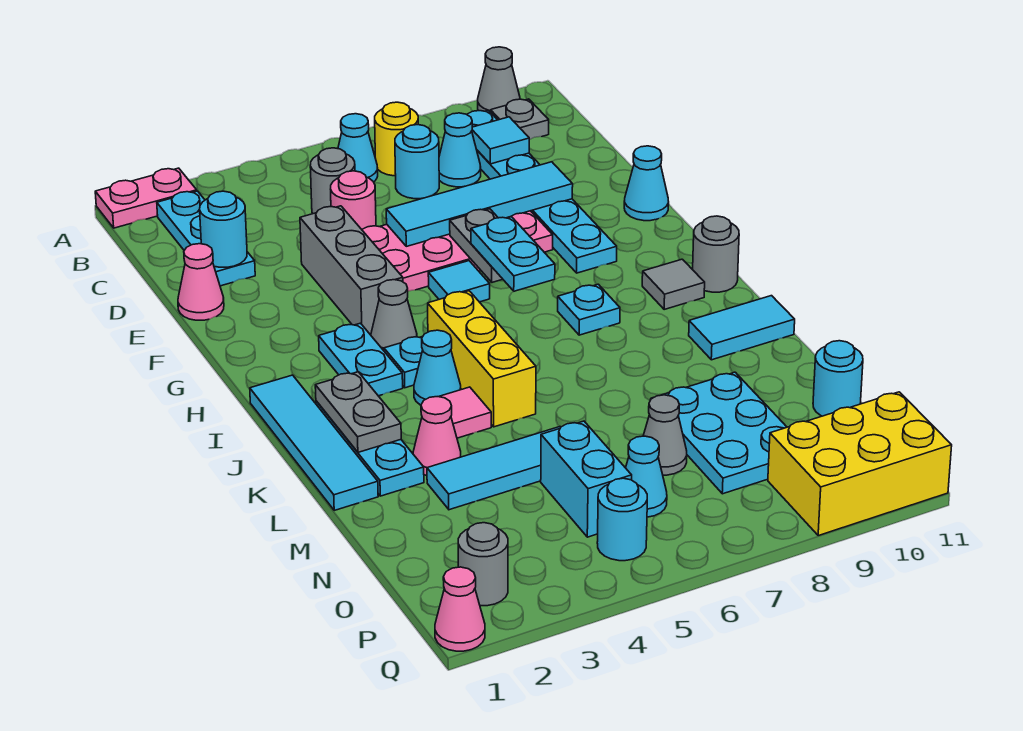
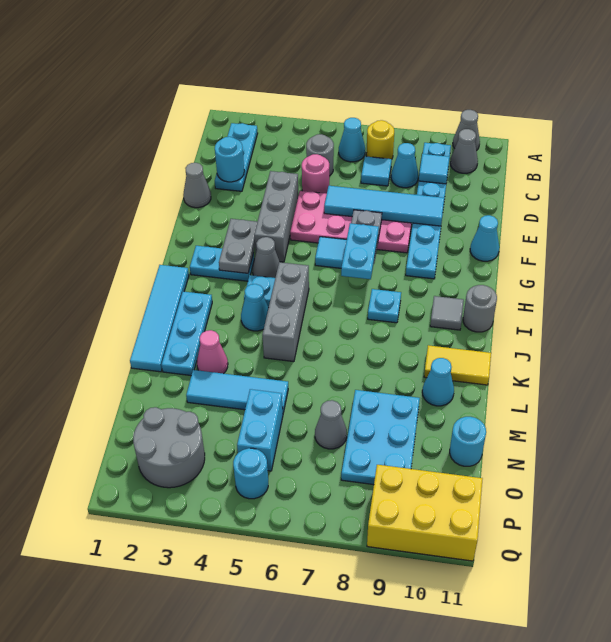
pink 1x2 plate [95,168,197,228] -> none
grey 1x1 plate [491,99,549,140] -> grey 1x1 cone [450,129,478,173]
cyan 1x1 round brick [395,125,439,199] -> cyan 1x1 tile [361,156,392,186]
pink 1x1 cone [178,244,224,320] -> grey 1x1 cone [183,163,211,208]
cyan 1x2 plate [319,323,403,396] -> cyan 1x2 plate turned to [190,246,254,281]
yellow 1x3 brick [428,291,536,427] -> grey 1x3 brick [262,262,309,362]
grey 1x2 plate [315,372,401,452] -> grey 1x2 plate moved to [219,219,257,273]
pink 1x1 tile [439,387,491,438] -> none
cyan 1x2 tile [689,296,795,360] -> yellow 1x2 tile [424,345,491,385]
cyan 1x1 cone [626,436,667,517] -> cyan 1x1 cone moved to [422,358,454,406]
grey 1x1 round brick [458,523,508,606] -> grey 2x2 round brick [133,407,205,488]
pink 1x1 cone [435,567,485,651] -> none

